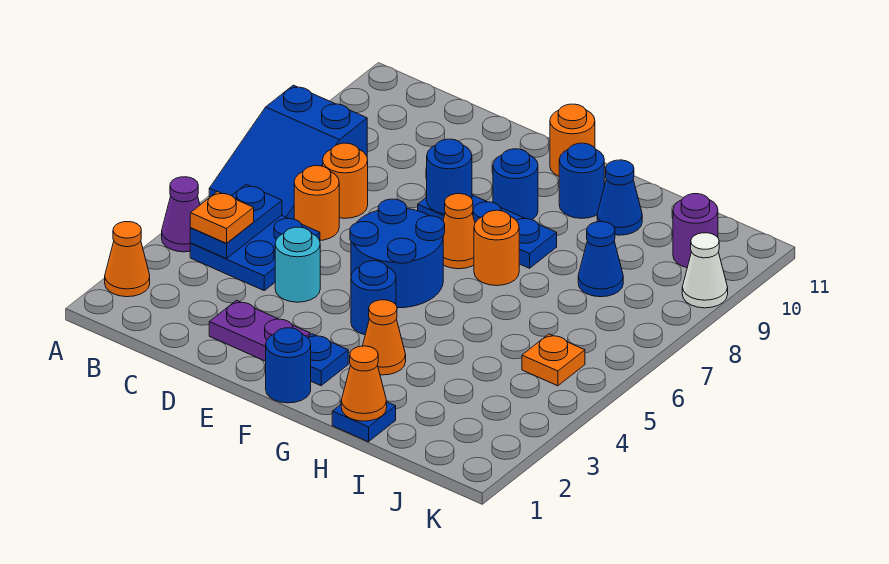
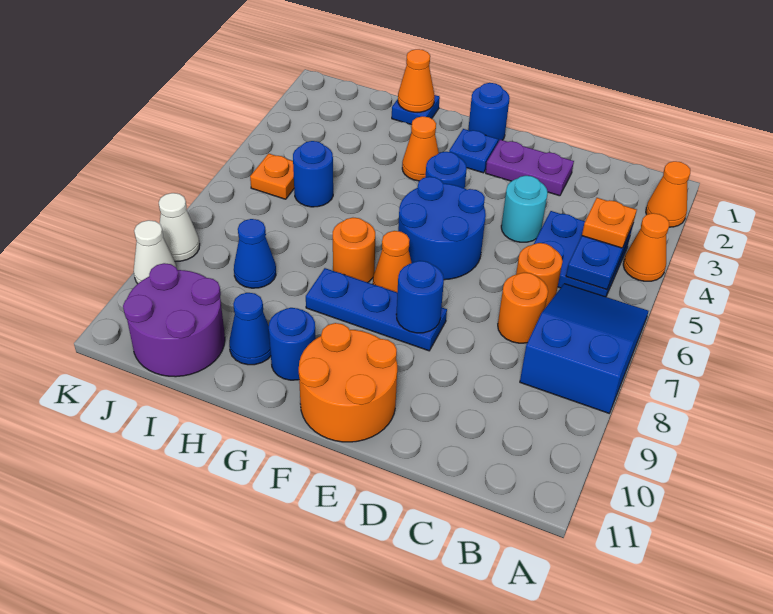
purple 1x1 cone [162,177,200,252] -> orange 1x1 cone [623,213,669,281]
blue 1x1 round brick [493,149,538,219] -> blue 1x1 round brick moved to [293,141,333,207]
orange 1x1 round brick [550,104,595,176] -> orange 2x2 round brick [299,323,397,442]
purple 1x1 round brick [673,194,718,268] -> purple 2x2 round brick [123,263,225,377]
none -> white 1x1 cone [159,193,200,261]

